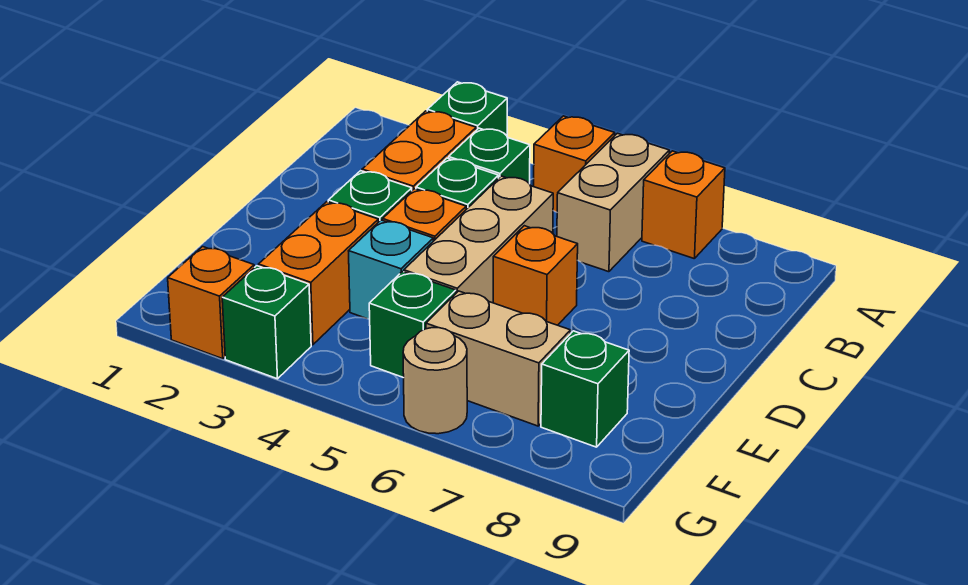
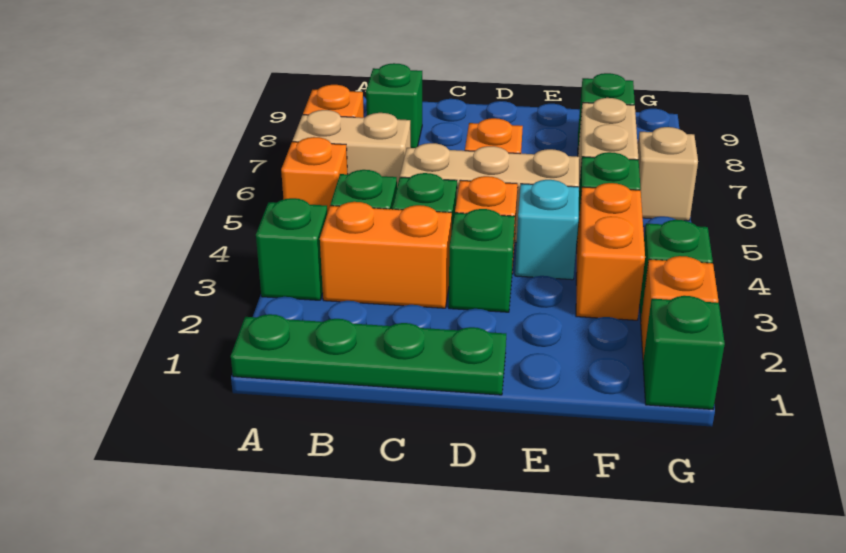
none -> green 1x4 plate [231,314,506,395]
none -> green 1x1 brick [366,63,422,148]
orange 1x2 brick [259,202,378,345] -> orange 1x2 brick turned to [576,183,645,320]
none -> green 1x1 brick [643,296,725,409]
tan 1x1 round brick [403,328,467,434] -> tan 1x1 brick [638,127,698,221]

